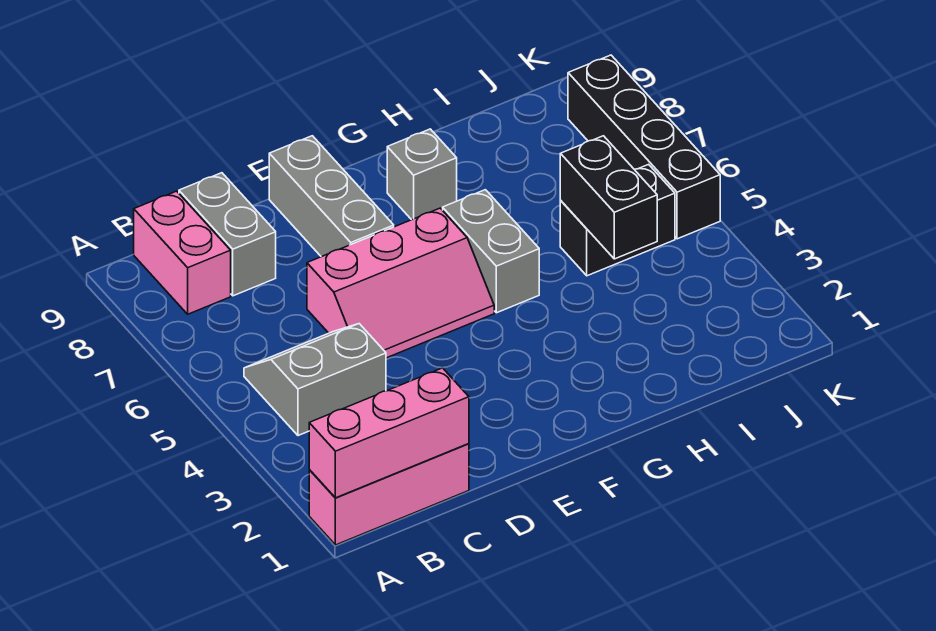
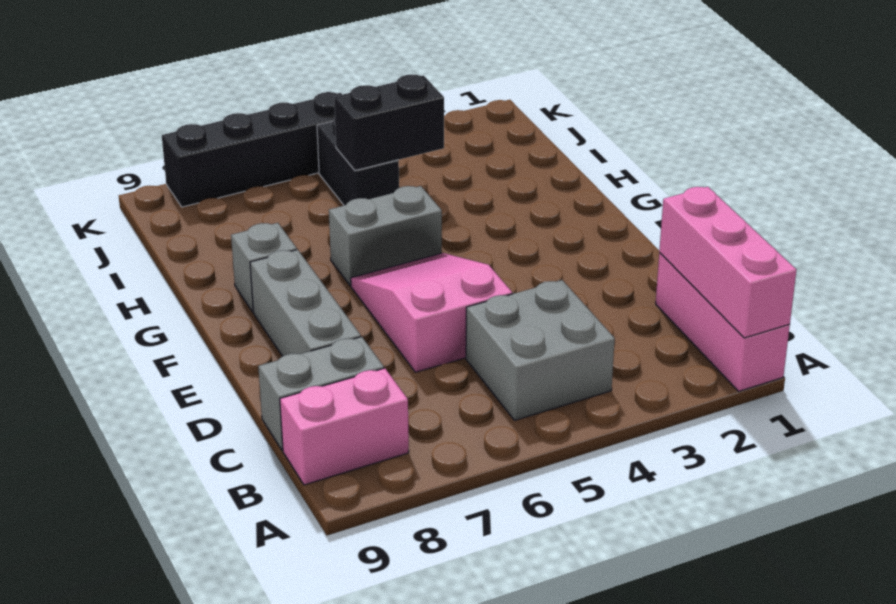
grey 2x2 slope [244,324,386,436] -> grey 2x2 brick [466,280,615,420]
pink 2x3 slope [307,208,494,358] -> pink 2x3 slope turned to [351,253,512,372]
grey 1x3 brick [269,136,394,257] -> grey 1x3 brick turned to [250,250,361,356]

